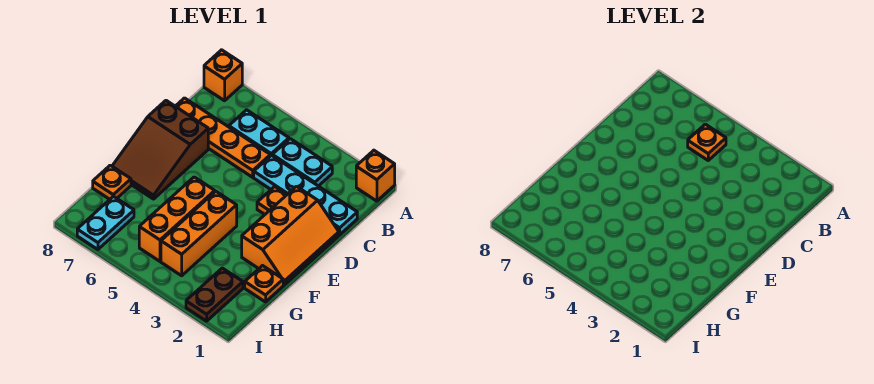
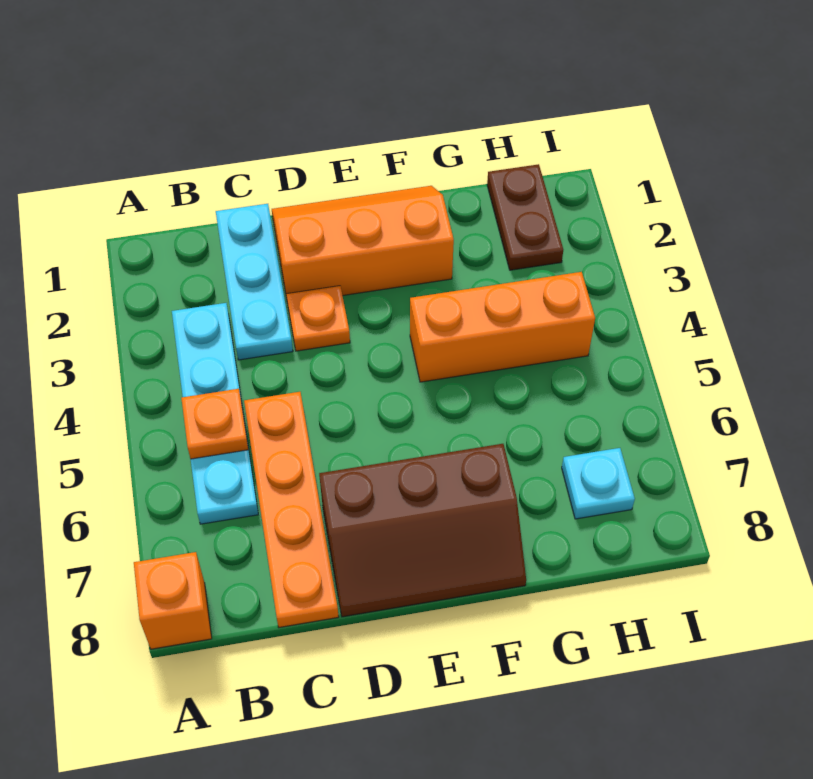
orange 1x1 brick [356,150,395,201] -> none
cyan 1x4 plate [254,155,357,235] -> cyan 1x3 plate [216,204,293,360]
brown 2x3 slope [112,101,208,199] -> brown 2x3 slope turned to [319,444,526,617]
orange 1x3 brick [139,177,215,261] -> none
orange 1x1 plate [245,266,283,302] -> none
orange 1x1 plate [93,165,131,199] -> none
brown 1x2 plate [186,268,243,321] -> brown 1x2 plate turned to [487,164,563,270]
cyan 1x2 plate [77,196,134,249] -> cyan 1x1 plate [562,448,635,519]

